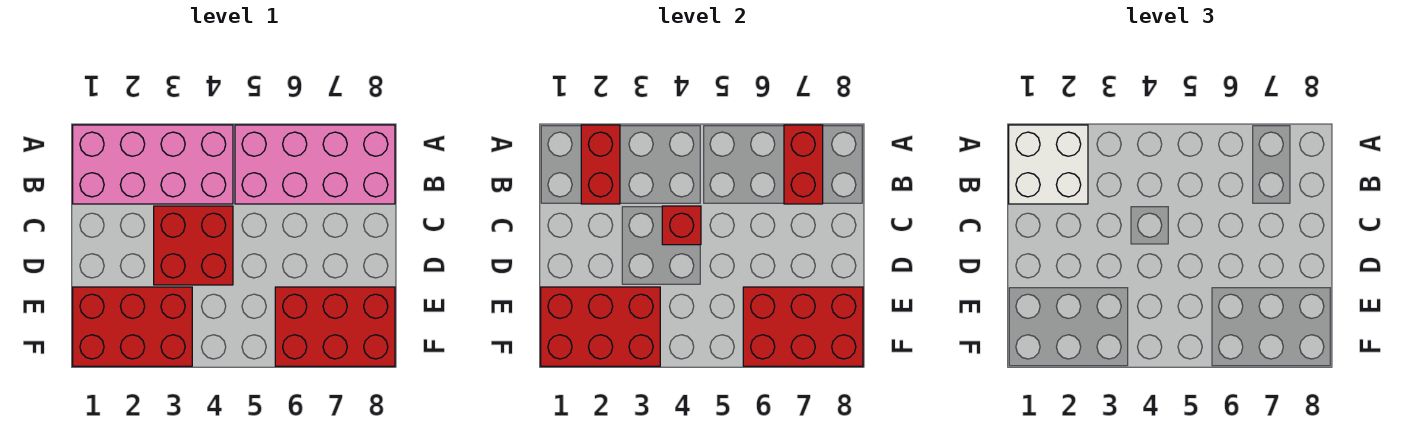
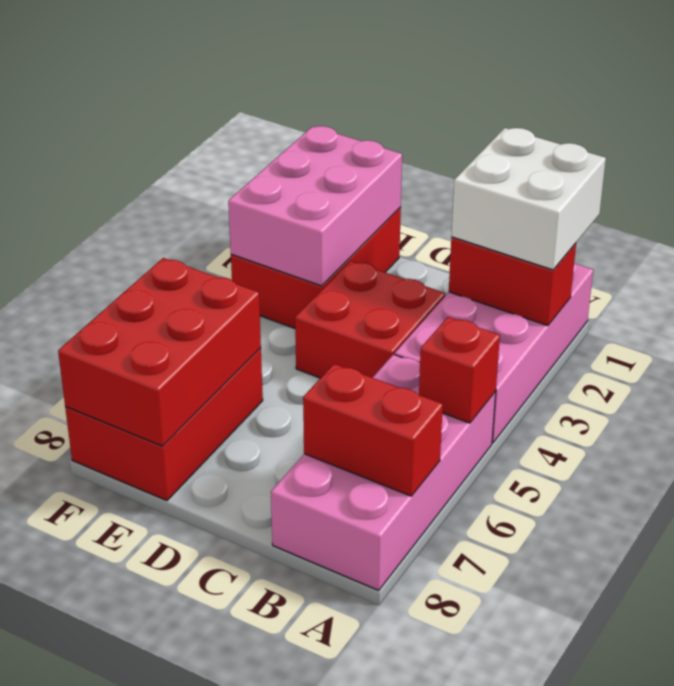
red 1x1 brick [662,206,701,245] -> red 1x1 brick moved to [419,317,500,423]
red 2x3 brick [541,287,660,366] -> pink 2x3 brick [228,126,402,286]

